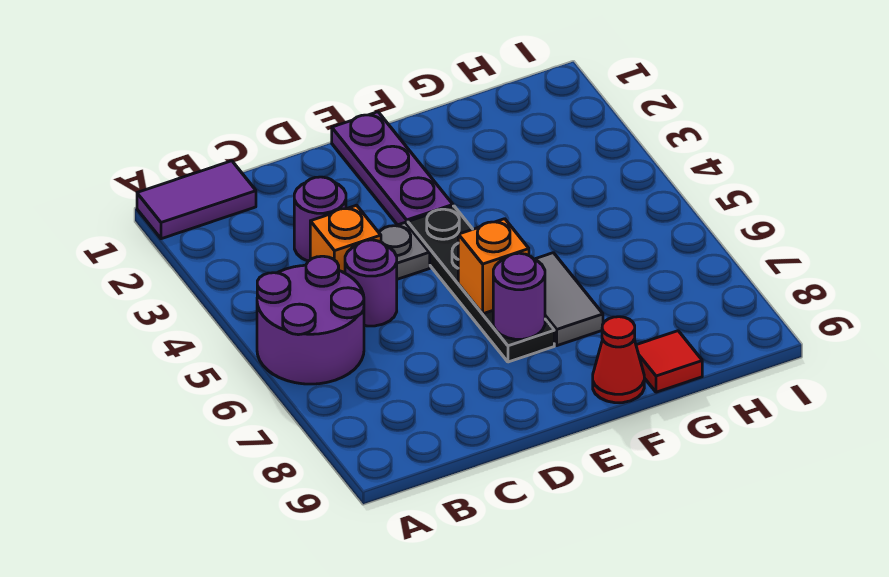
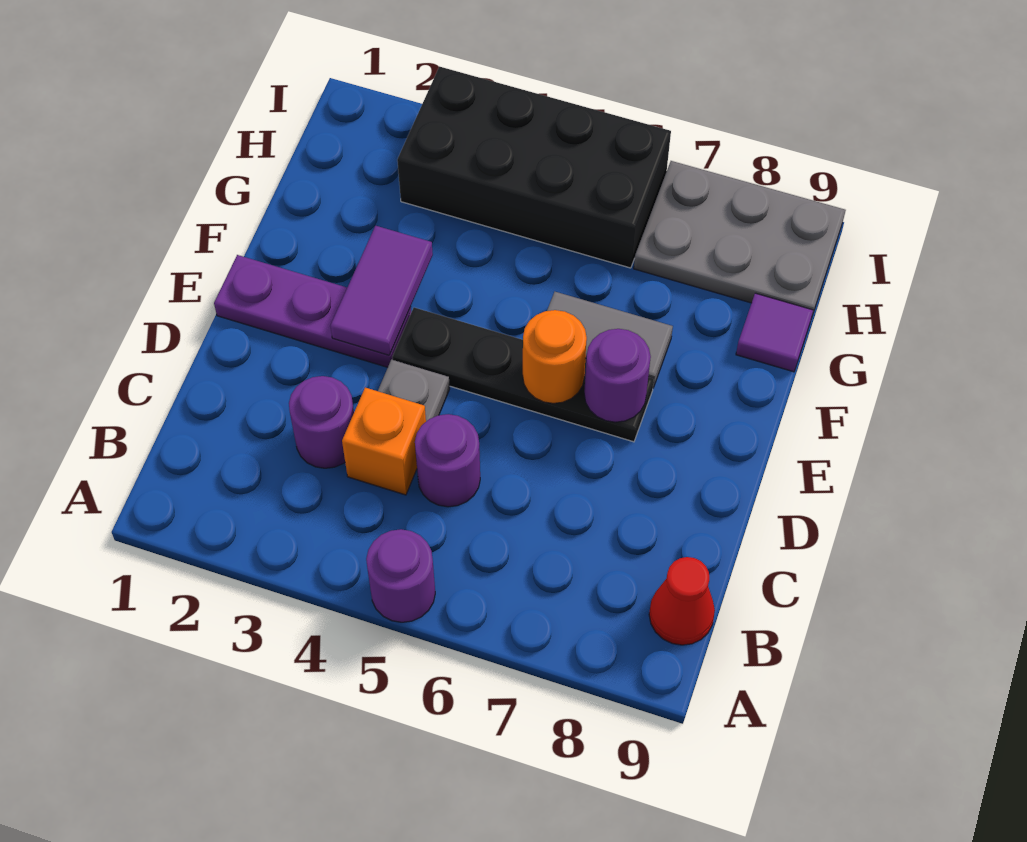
purple 1x2 tile [137,161,256,239] -> purple 1x2 tile moved to [330,226,433,355]
purple 2x2 round brick [257,256,364,384] -> purple 1x1 round brick [366,529,435,622]
orange 1x1 brick [458,219,529,314] -> orange 1x1 round brick [523,310,587,403]
red 1x1 cone [593,317,644,403] -> red 1x1 cone moved to [649,557,715,645]
red 1x1 tile [636,331,702,392] -> purple 1x1 tile [736,293,813,372]
none -> black 2x4 brick [397,67,671,268]
none -> grey 2x3 plate [634,161,846,315]

